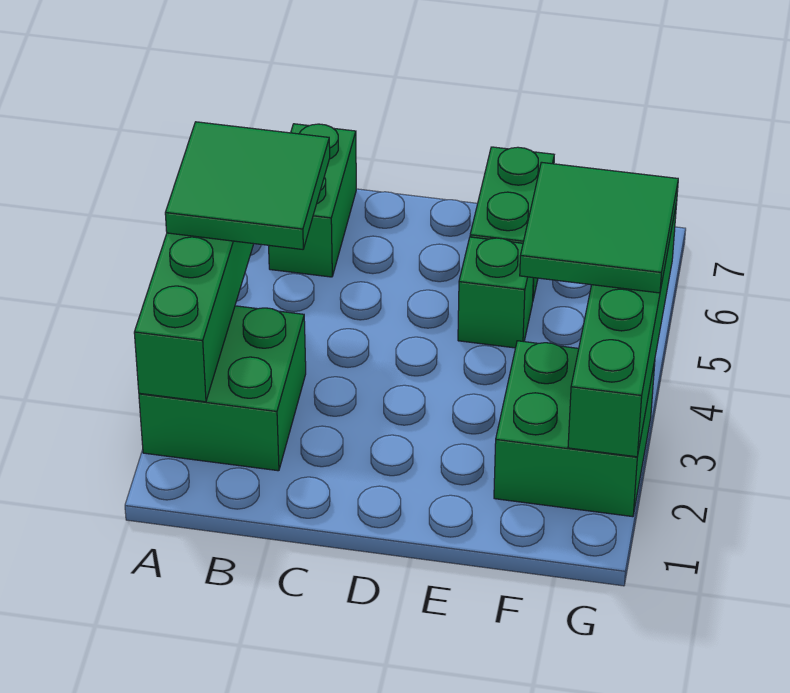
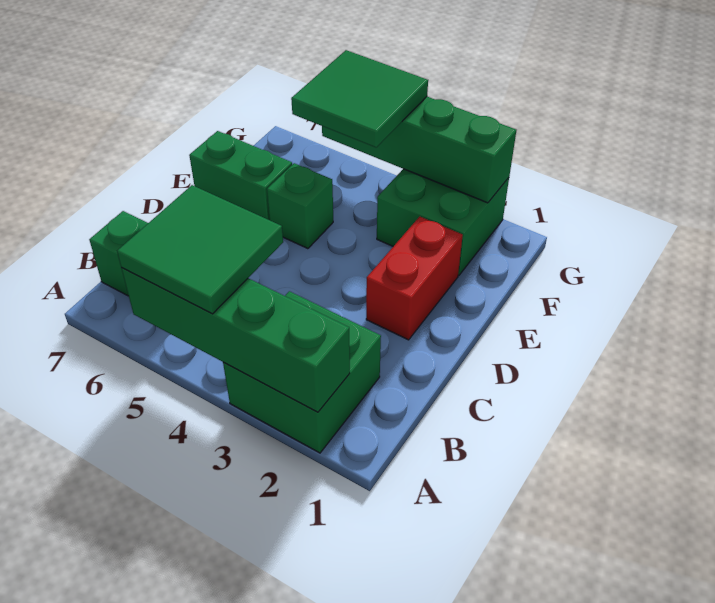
none -> red 1x2 brick [366,217,463,340]

